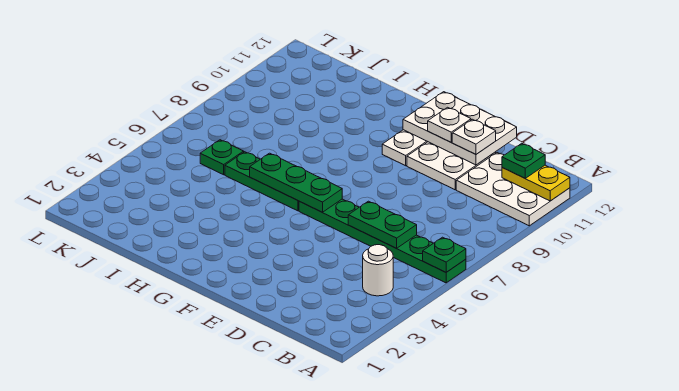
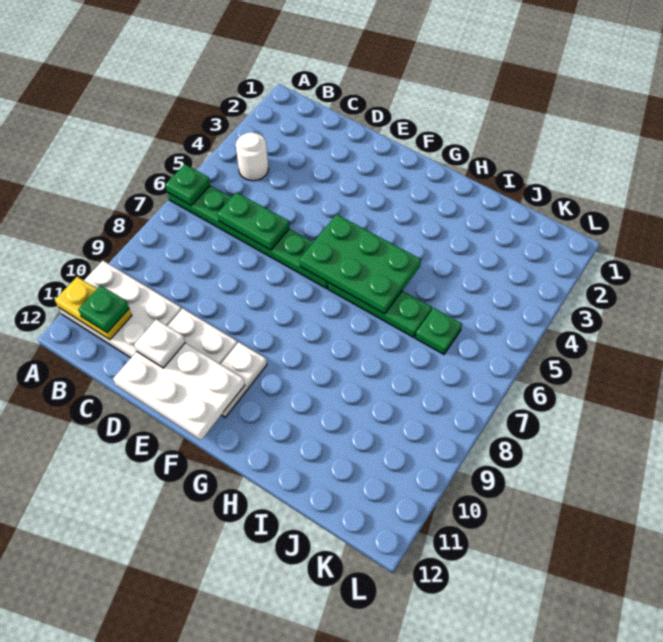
white 1x1 plate [428,107,471,142] -> none
green 1x3 plate [250,153,342,212] -> green 2x3 plate [300,214,421,314]

